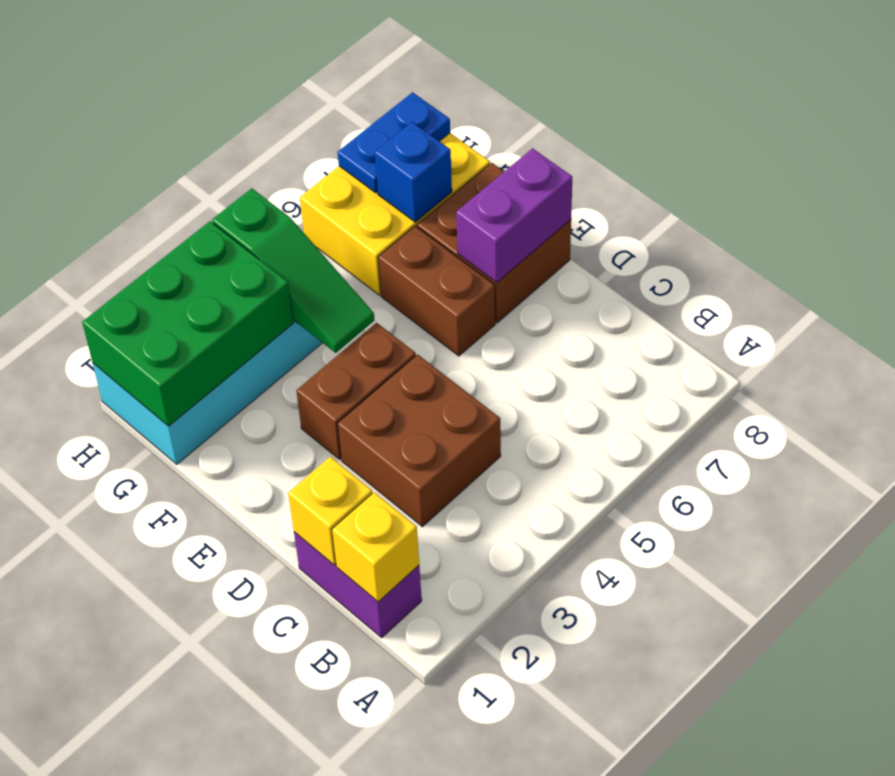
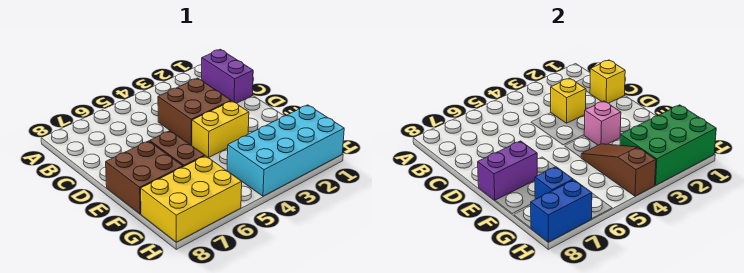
yellow 1x1 brick [332,492,419,602] -> yellow 1x1 brick moved to [551,78,586,123]
brown 1x2 brick [296,323,416,459] -> yellow 1x2 brick [192,101,249,158]
none -> pink 1x1 brick [584,101,621,145]
green 1x3 slope [212,188,375,353] -> brown 1x3 slope [581,144,656,196]
blue 1x2 plate [338,92,450,193] -> blue 1x2 brick [530,180,592,242]

